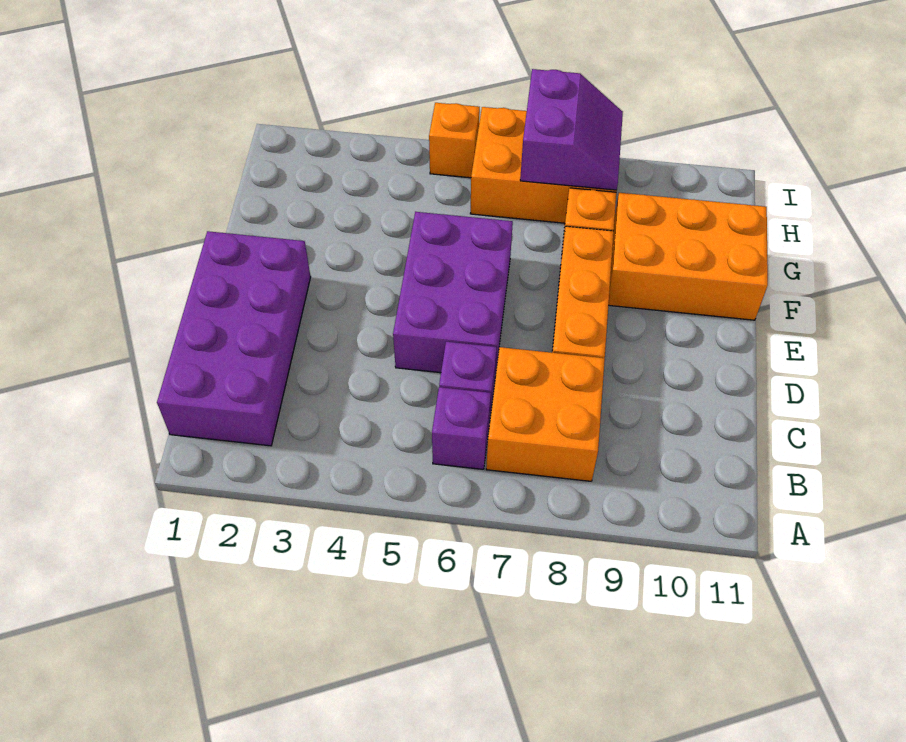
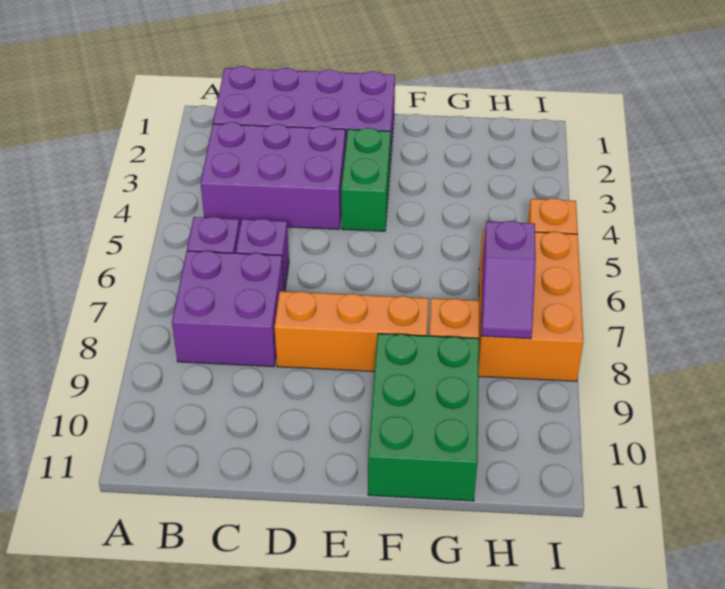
orange 2x2 brick [486,347,605,481] -> purple 2x2 brick [172,251,284,367]
purple 2x3 brick [393,212,513,376] -> purple 2x3 brick moved to [201,122,346,229]
none -> green 1x2 brick [341,128,391,231]
orange 2x3 brick [609,193,768,320] -> green 2x3 brick [368,334,479,501]
purple 2x2 slope [520,69,623,190] -> purple 1x2 slope [482,221,536,339]

